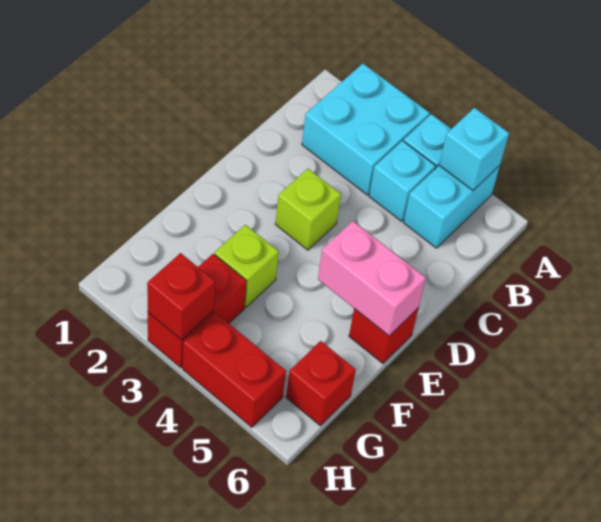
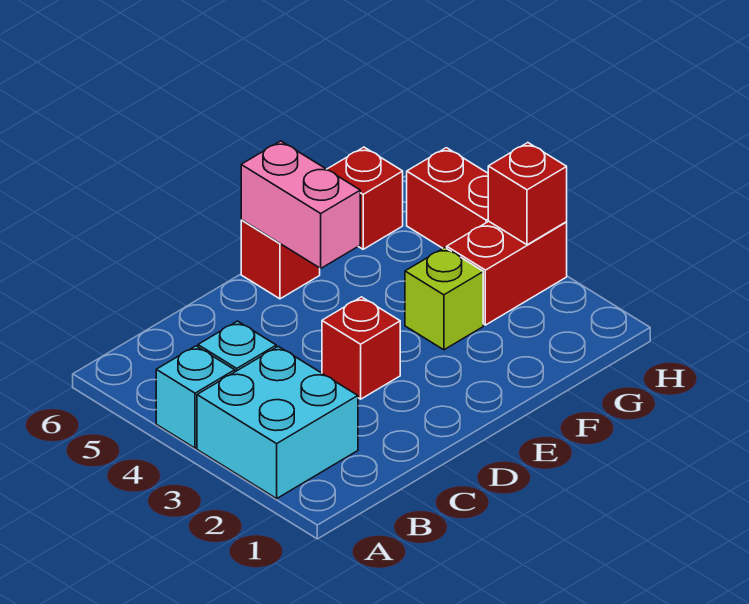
cyan 1x2 brick [403,165,500,248] -> none
cyan 1x1 brick [439,108,509,190] -> none
lime 1x1 brick [275,169,341,250] -> red 1x1 brick [322,297,400,399]

